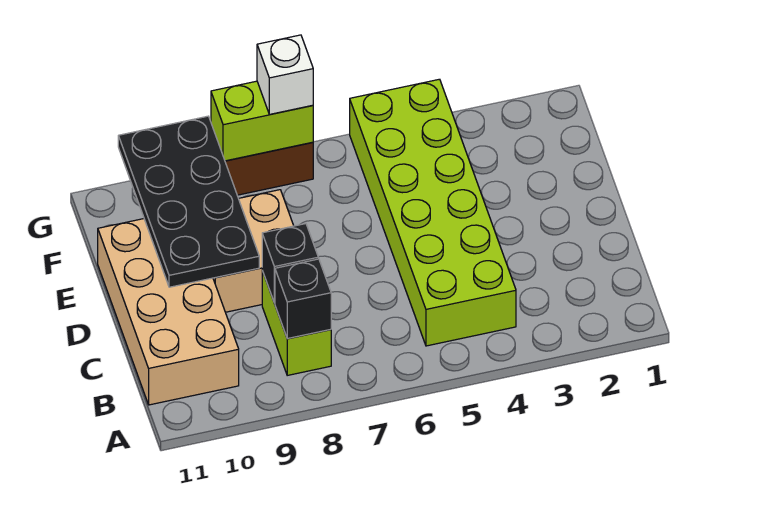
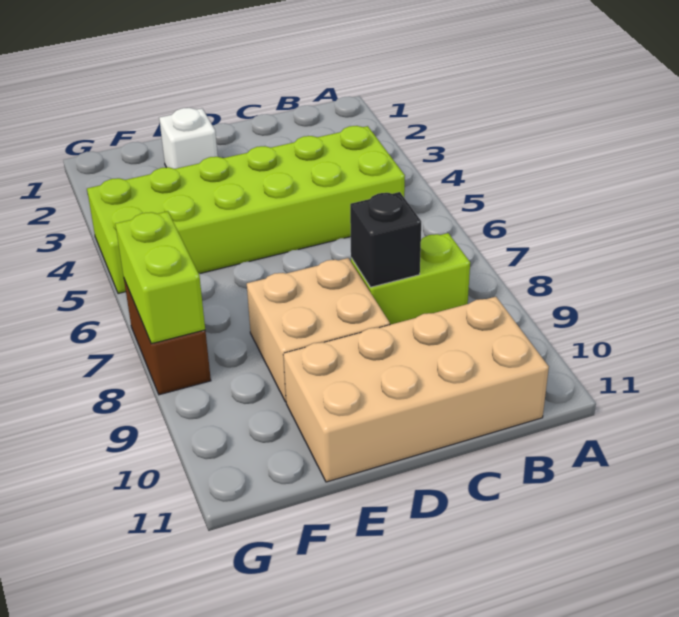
black 1x1 brick [275,259,331,339] -> none
black 2x4 plate [118,116,259,287] -> none
white 1x1 brick [257,35,313,114] -> white 1x1 brick moved to [159,108,218,169]

